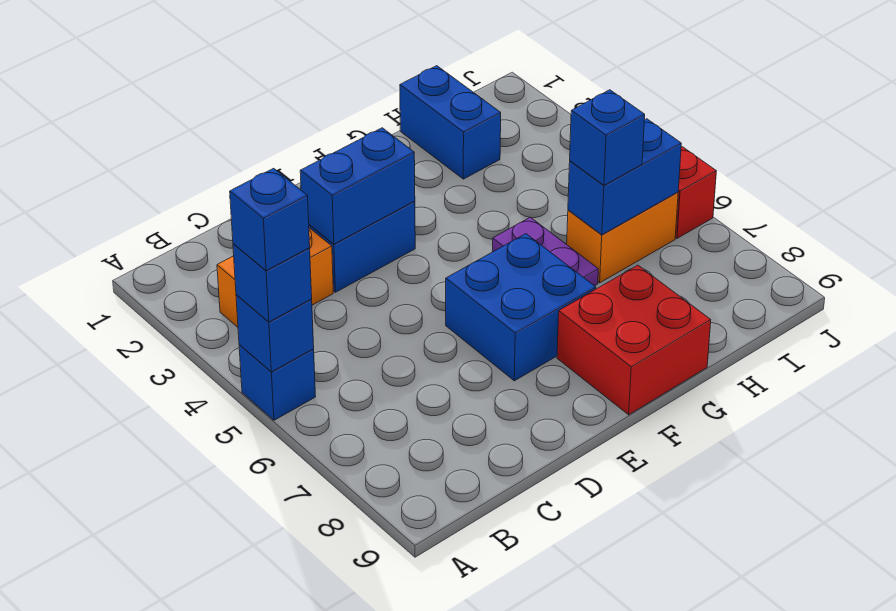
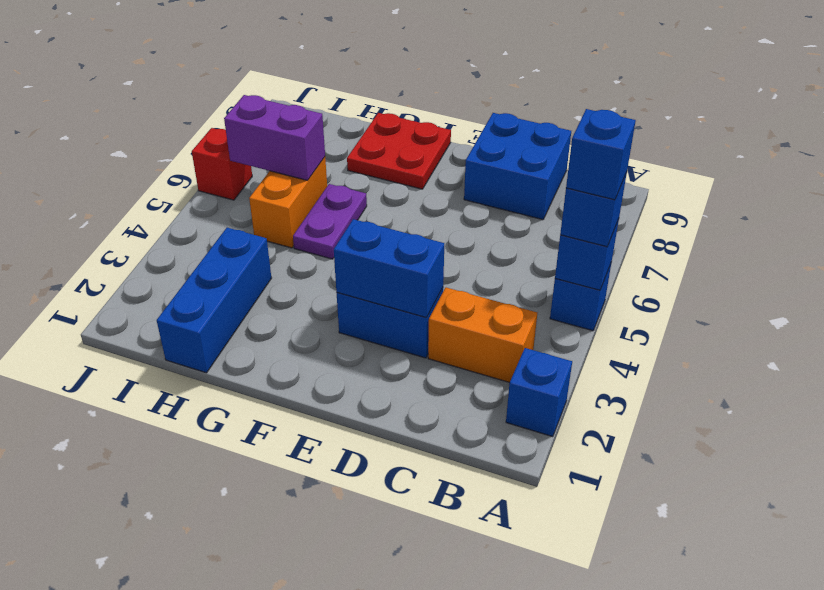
blue 2x2 brick [446,234,596,381] -> blue 2x2 brick moved to [464,113,571,220]
red 2x2 brick [557,265,711,415] -> red 2x2 plate [347,113,451,189]
blue 1x2 brick [400,66,501,179] -> blue 1x3 brick [157,228,271,373]
orange 1x2 brick [567,192,678,283] -> orange 1x2 brick turned to [249,157,327,248]
blue 1x2 brick [568,119,681,235] -> purple 1x2 brick [224,95,325,180]
blue 1x1 brick [570,90,645,185] -> blue 1x1 brick moved to [506,348,572,437]

